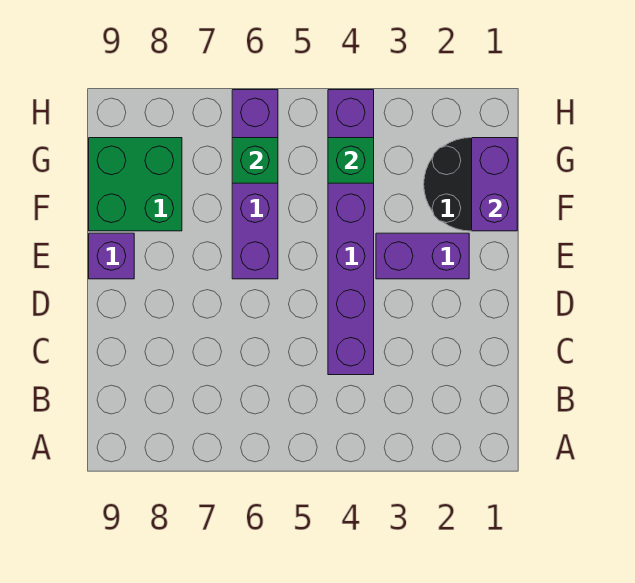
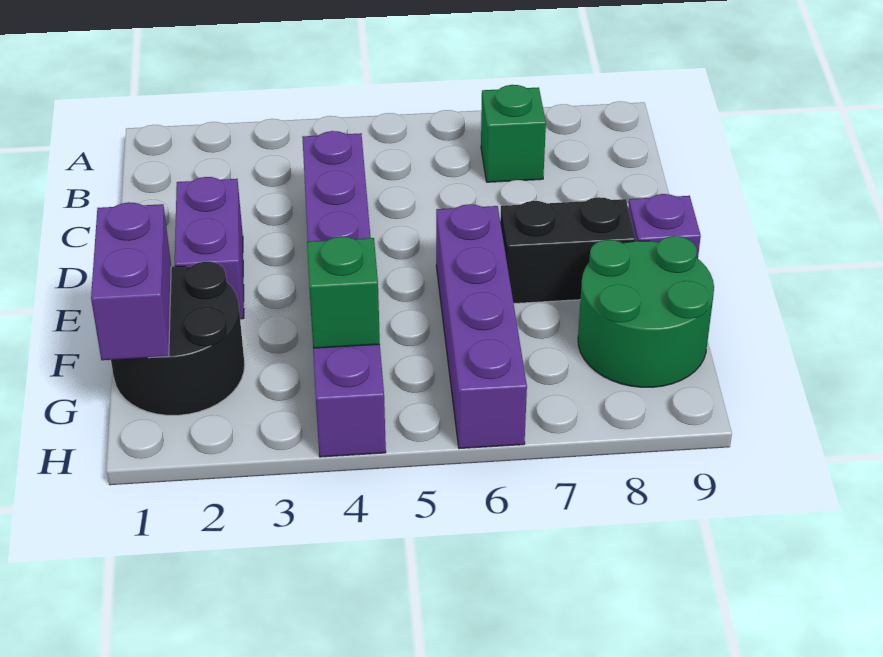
purple 1x2 brick [376,233,469,279] -> purple 1x2 brick turned to [175,177,244,319]
none -> black 1x2 brick [500,197,635,303]
green 2x2 brick [89,138,182,231] -> green 2x2 round brick [578,236,714,387]
green 1x1 brick [232,138,278,183] -> green 1x1 brick moved to [481,85,546,182]

